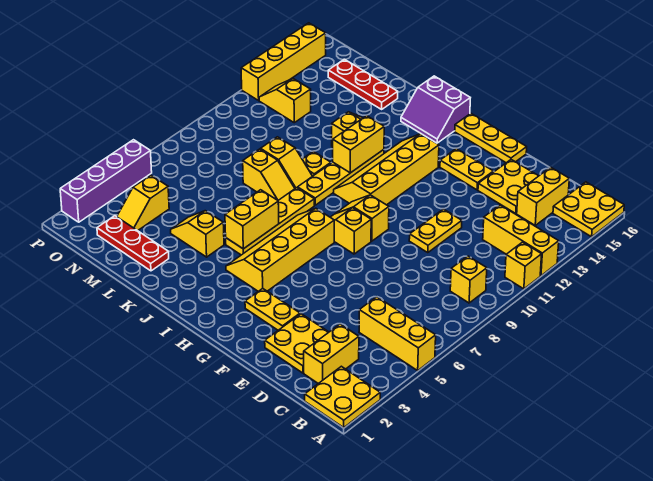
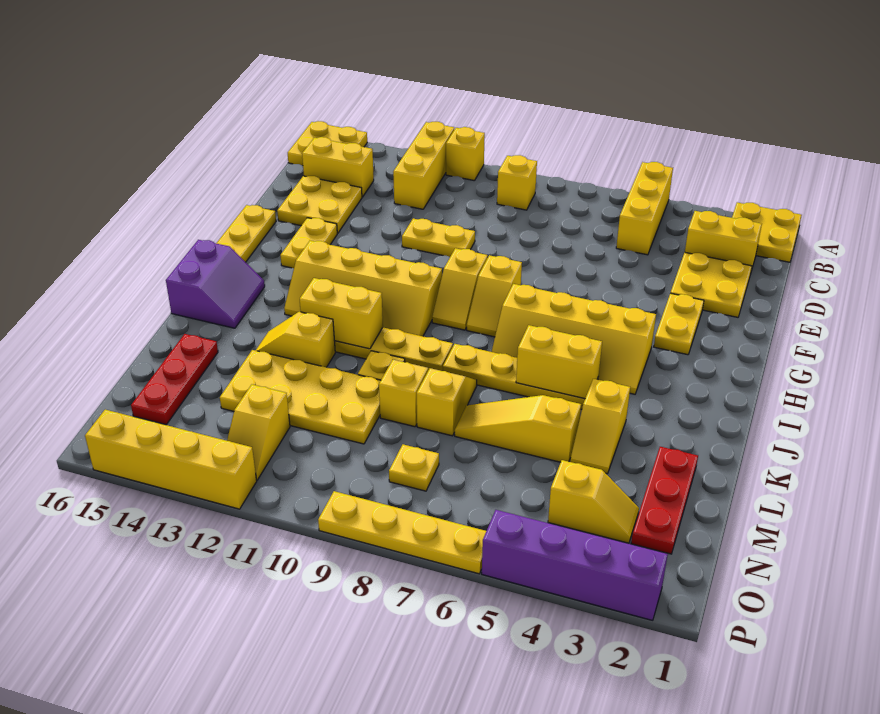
none -> yellow 1x3 slope [455,395,581,462]
none -> yellow 2x4 plate [220,350,381,444]
none -> yellow 1x1 plate [389,444,439,491]
none -> yellow 1x4 plate [318,491,486,574]

